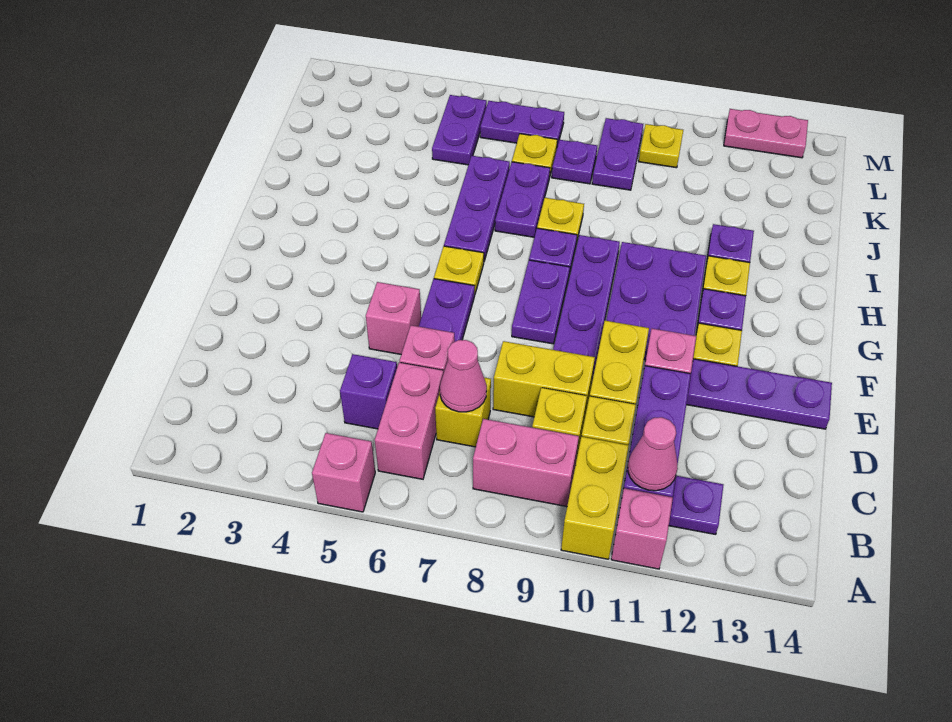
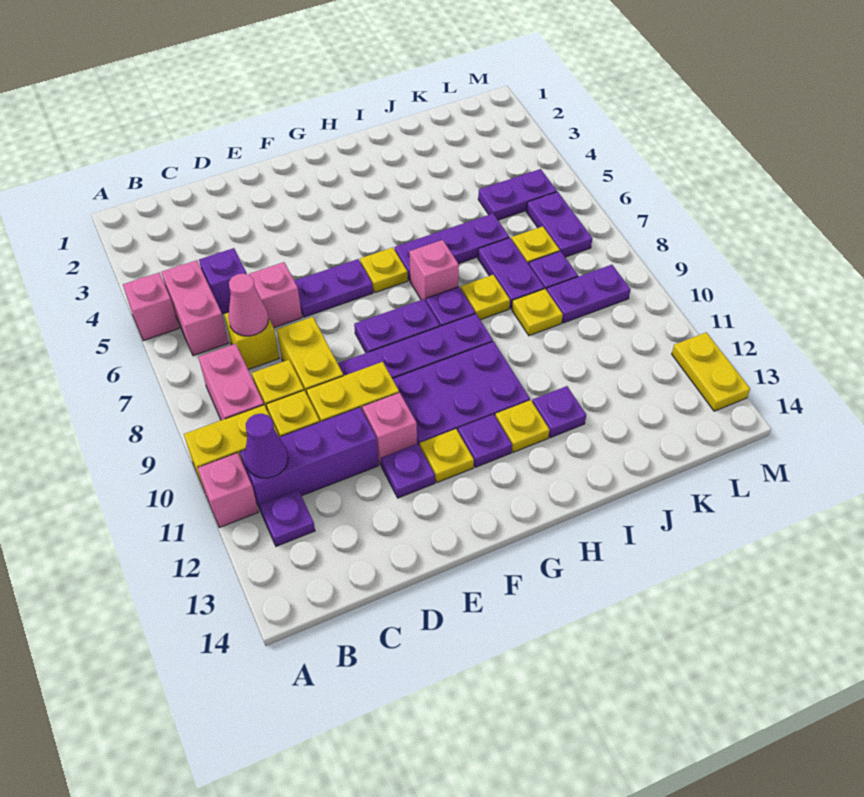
pink 1x2 brick [375,362,444,479] -> pink 1x2 brick turned to [161,260,229,356]
pink 1x1 cone [628,417,678,491] -> purple 1x1 cone [245,414,288,478]
pink 1x1 brick [366,282,421,354] -> pink 1x1 brick moved to [409,240,459,301]
purple 1x3 plate [686,359,832,429] -> purple 1x1 plate [381,444,435,498]
purple 1x2 plate [495,162,550,237] -> purple 1x2 plate turned to [478,238,544,309]
yellow 1x1 plate [639,124,683,168] -> yellow 1x1 plate moved to [512,289,563,336]
pink 1x2 plate [724,109,808,158] -> yellow 1x2 plate [672,332,750,411]

